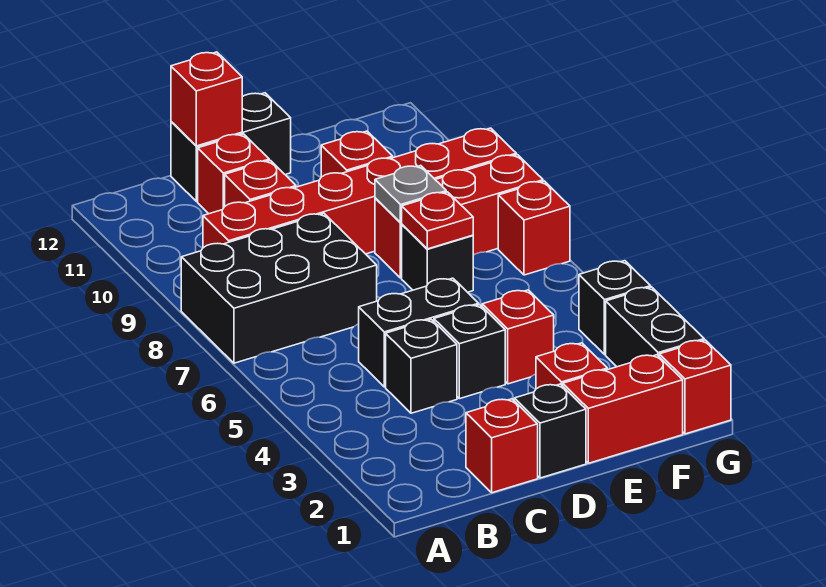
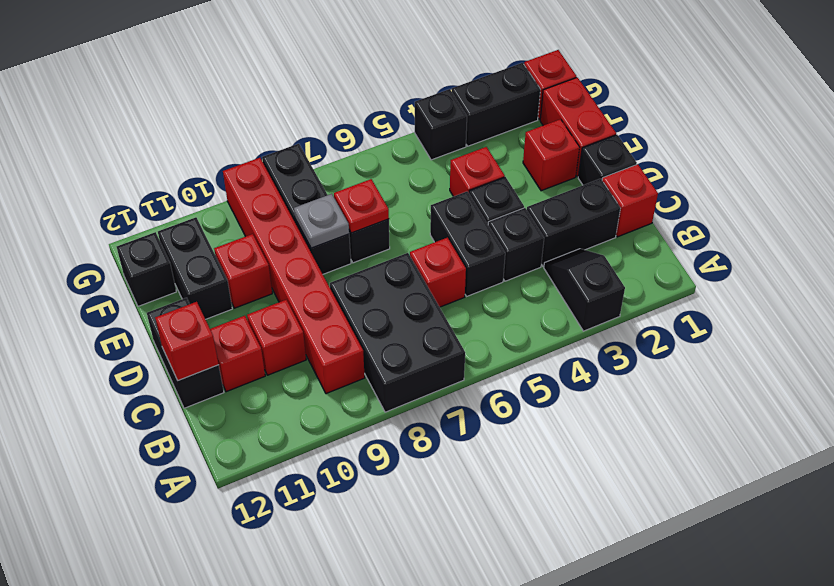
none -> black 1x2 slope [544,249,625,331]
none -> black 1x2 brick [527,179,620,266]
red 1x3 brick [375,155,543,278] -> black 1x3 brick [262,144,351,274]
none -> black 1x2 brick [158,217,232,319]
none -> black 1x1 brick [117,232,176,306]
red 1x1 brick [498,181,570,275] -> red 1x1 brick moved to [410,238,466,307]

